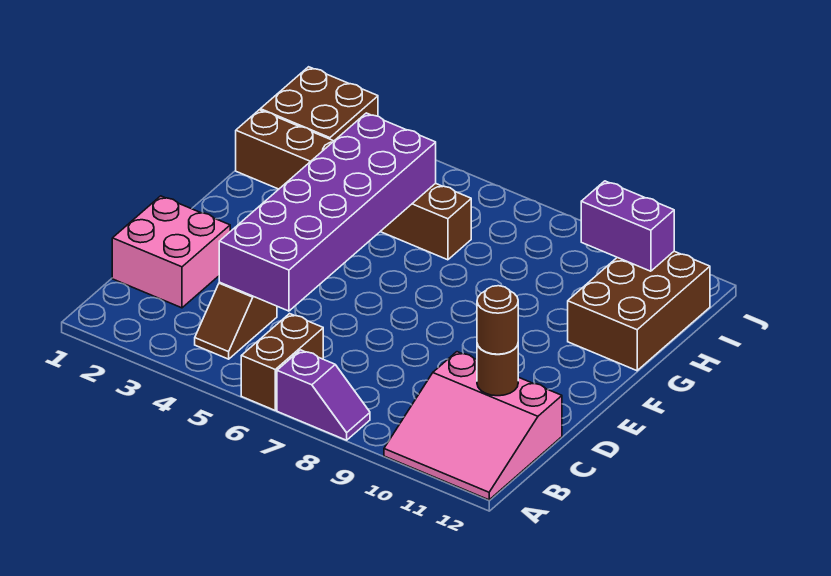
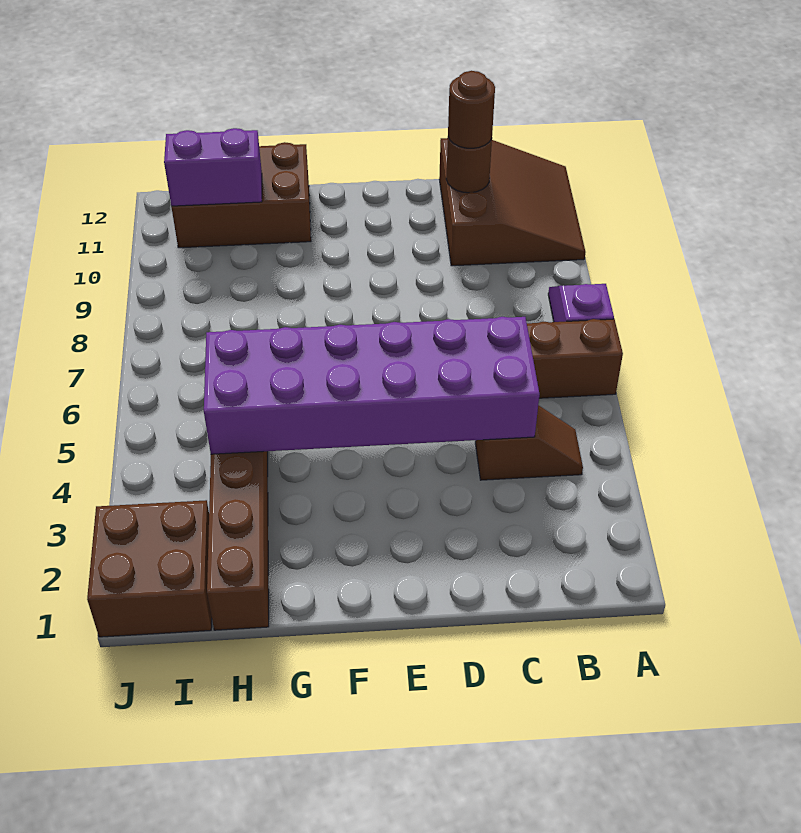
pink 3x3 slope [384,352,562,500] -> brown 3x3 slope [439,138,586,266]
pink 2x2 brick [112,196,230,308] -> none
purple 1x2 brick [581,181,674,271] -> purple 1x2 brick turned to [164,128,262,206]

